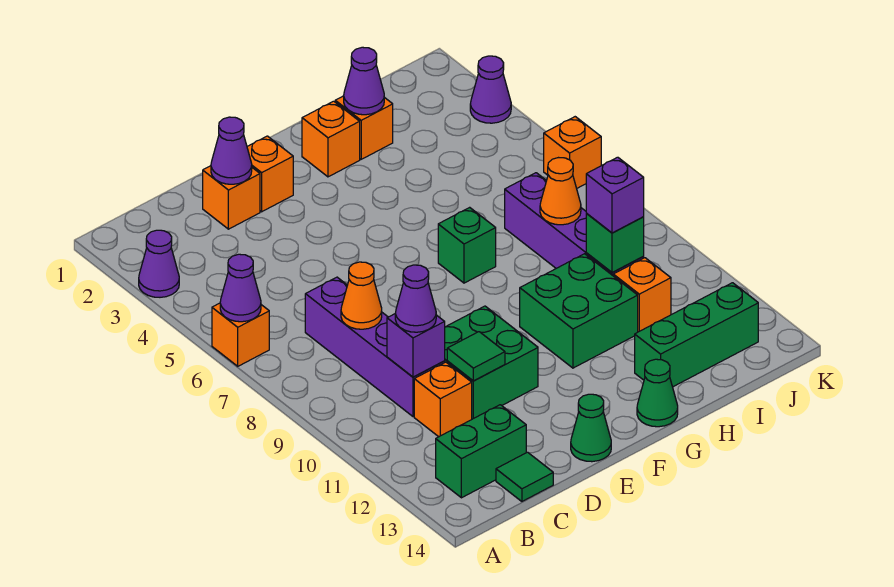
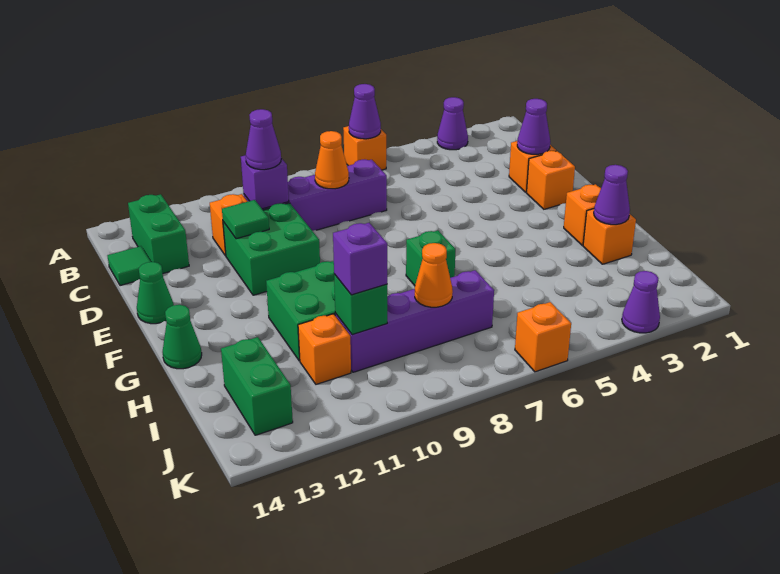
green 1x3 brick [635,283,758,387] -> green 1x2 brick [221,337,293,435]

